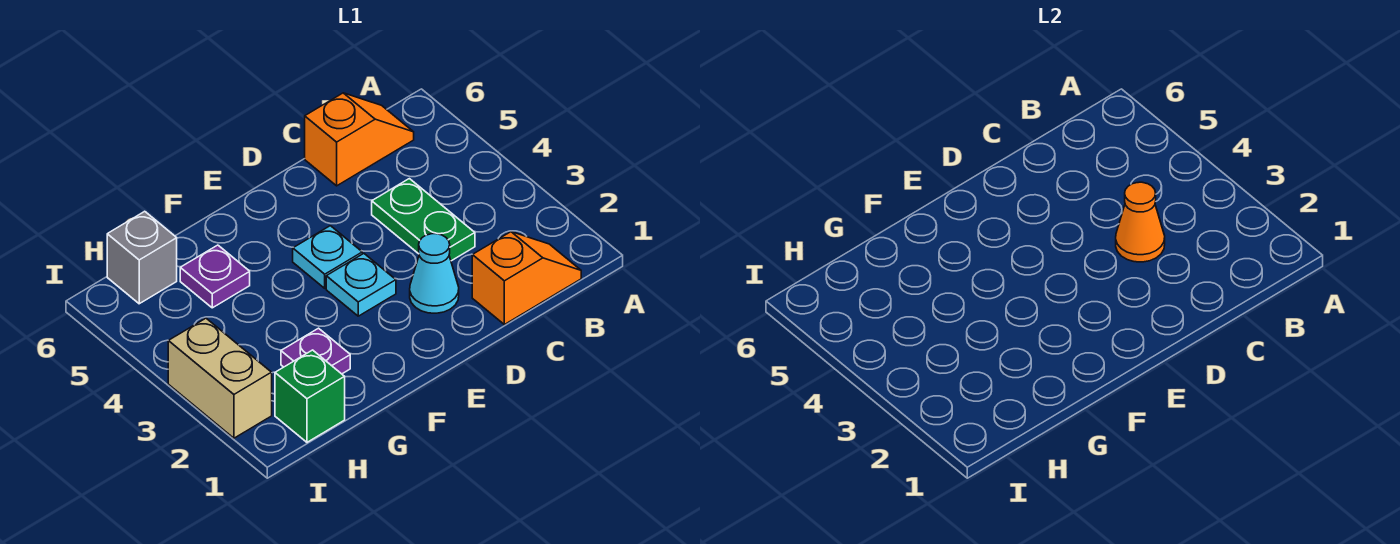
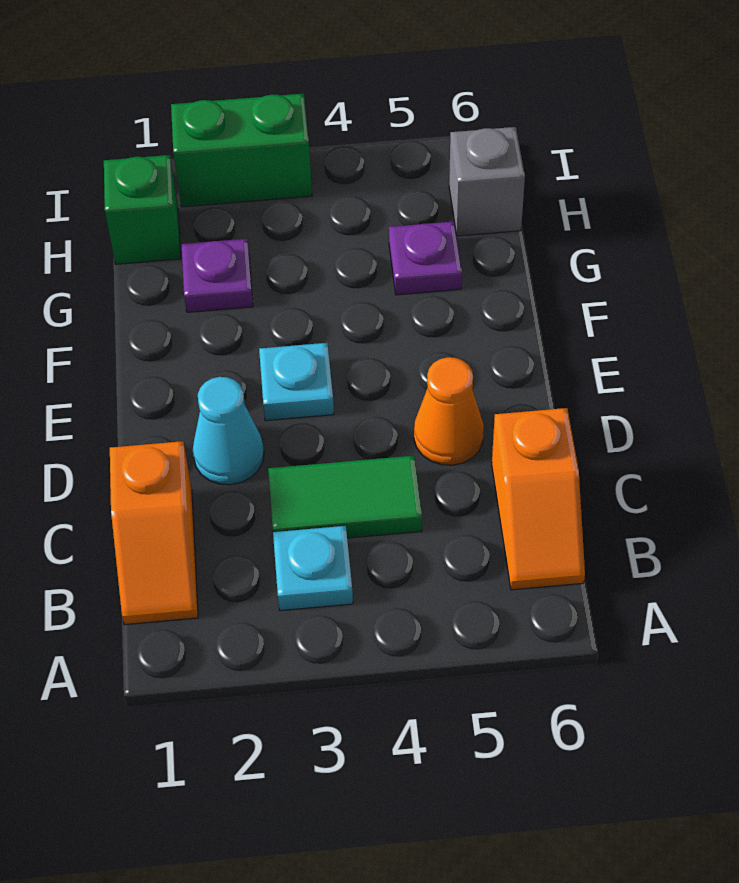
green 1x2 plate [372,179,475,261] -> green 1x2 tile [268,456,422,538]
orange 1x1 cone [1116,182,1165,262] -> orange 1x1 cone moved to [414,357,484,465]
cyan 1x1 plate [293,226,362,288] -> cyan 1x1 plate moved to [273,526,353,611]
tan 1x2 brick [168,318,272,438] -> green 1x2 brick [171,94,312,207]

